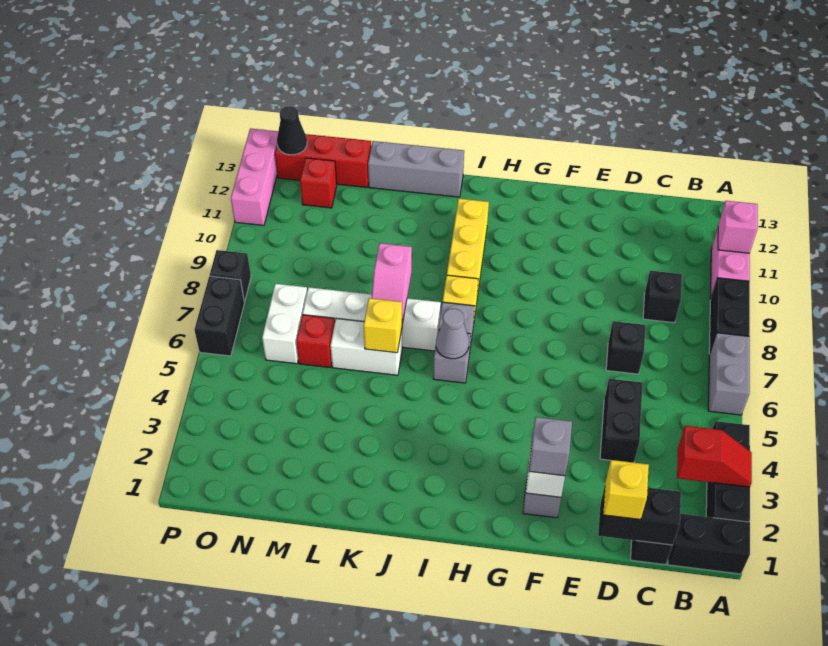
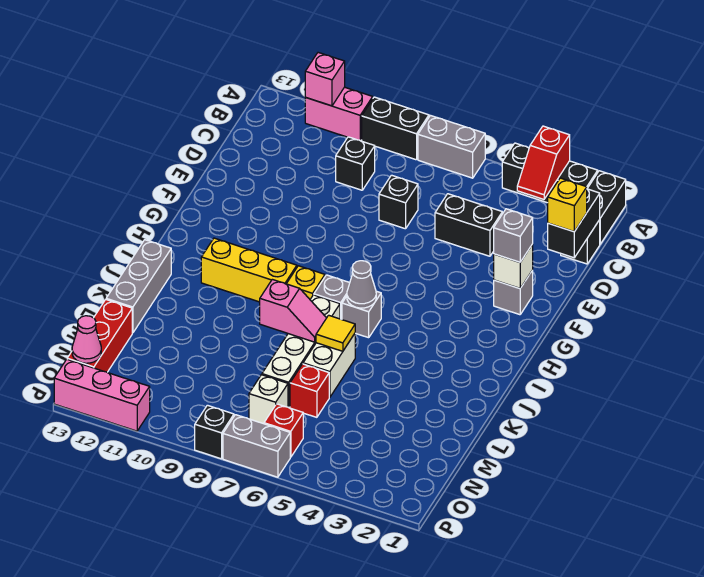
red 1x2 slope [677,426,752,487] -> red 1x2 slope turned to [517,126,570,199]
yellow 1x1 brick [364,298,402,353] -> yellow 1x1 tile [316,315,355,351]
white 1x2 brick [262,284,307,364] -> white 1x1 brick [249,375,288,424]
red 1x1 brick [300,158,337,208] -> red 1x1 brick moved to [264,404,303,457]
black 1x1 cone [277,106,307,155] -> pink 1x1 cone [72,316,101,363]
black 1x2 brick [195,276,245,356] -> grey 1x2 brick [223,415,290,477]

